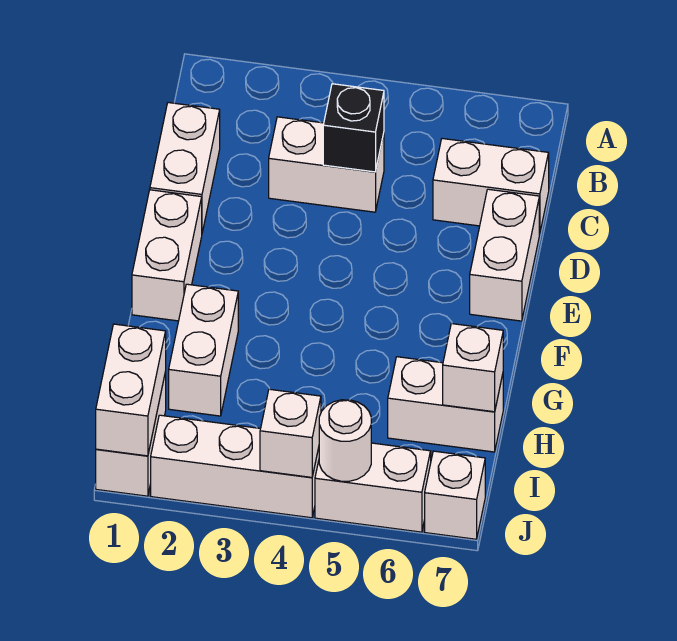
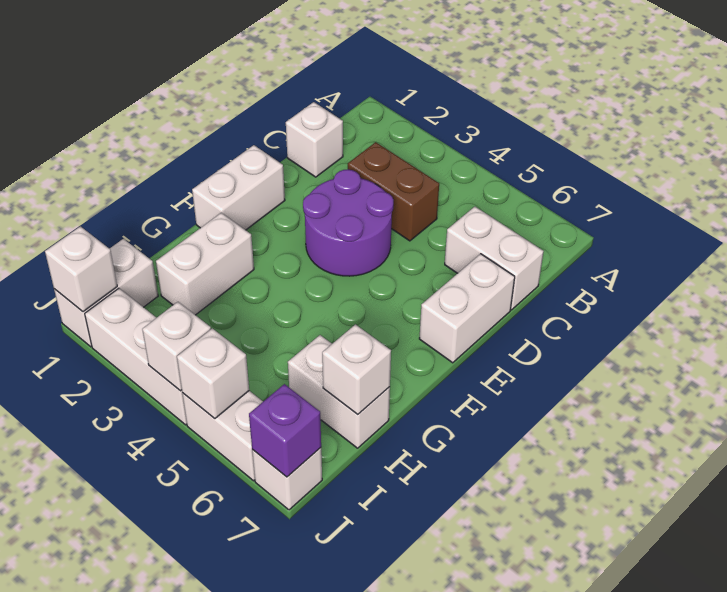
white 1x2 brick [150,103,220,232] -> white 1x1 brick [286,102,343,177]
white 1x2 brick [269,117,384,212] -> brown 1x2 brick [348,142,439,241]
black 1x1 brick [323,84,384,172] -> none
none -> purple 2x2 round brick [303,169,393,276]
white 1x2 brick [96,324,166,456] -> white 1x1 brick [45,226,117,312]
white 1x1 round brick [319,400,371,481] -> white 1x1 brick [177,328,249,419]
none -> purple 1x1 brick [249,384,321,477]

